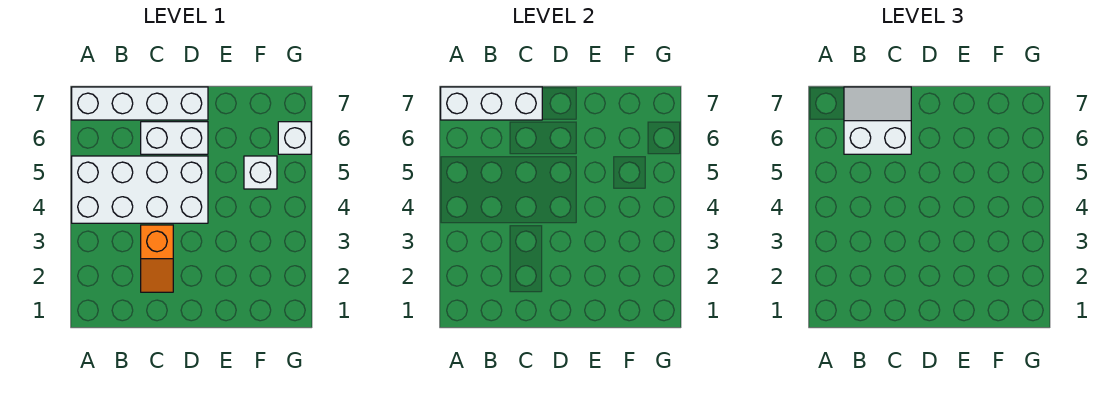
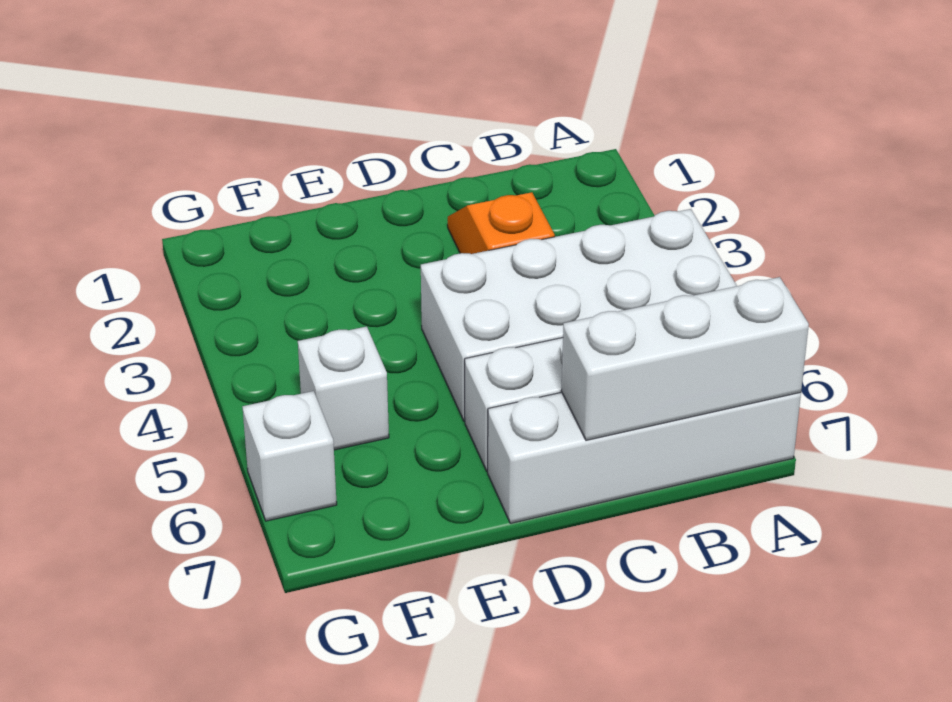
white 2x2 slope [844,87,911,154] -> none

